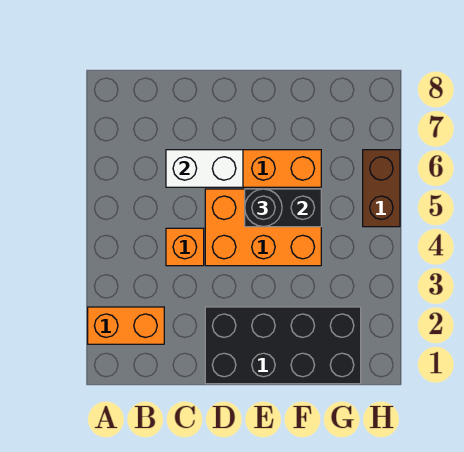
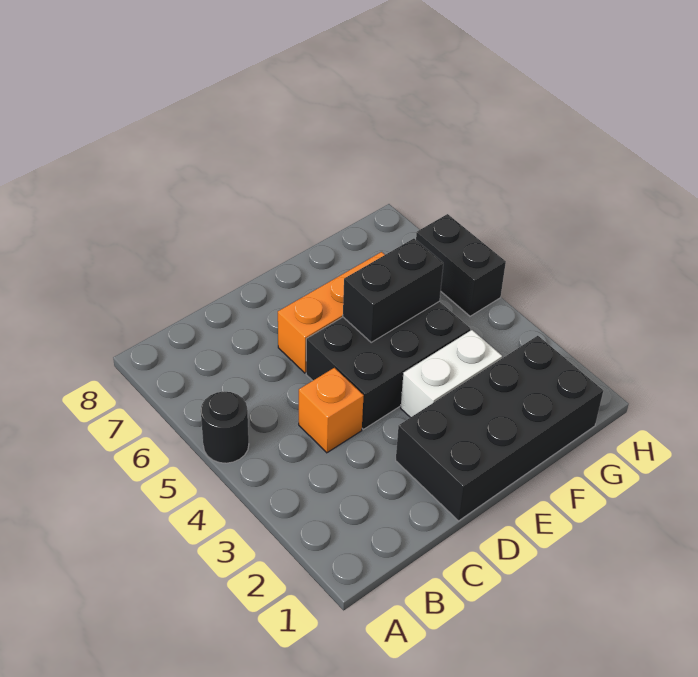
orange 1x2 brick [88,307,164,344] -> none
white 1x2 brick [166,150,243,187] -> white 1x2 brick moved to [401,330,502,418]
orange 2x3 brick [205,189,321,266] -> black 2x3 brick [306,302,470,429]
black 1x1 round brick [245,189,282,227] -> black 1x1 round brick moved to [201,392,249,463]
brown 1x2 brick [363,150,400,227] -> black 1x2 brick [416,214,506,316]

